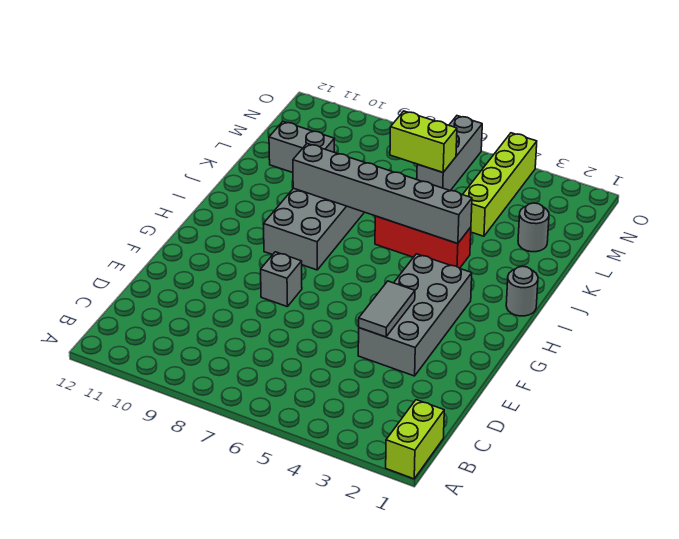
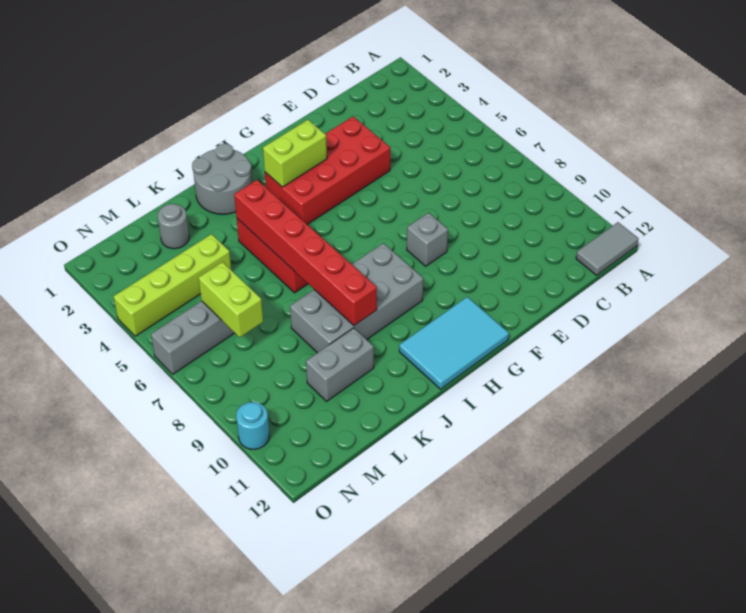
lime 1x2 brick [386,400,444,479] -> lime 1x2 brick moved to [263,120,327,187]
grey 2x4 brick [358,254,472,376] -> red 2x4 brick [265,116,390,225]
grey 1x2 tile [359,281,415,337] -> grey 1x2 tile moved to [576,222,638,275]
none -> cyan 2x3 tile [399,297,509,389]
grey 1x1 round brick [506,266,538,316] -> grey 2x2 round brick [192,144,252,214]
grey 1x6 brick [293,144,472,244] -> red 1x6 brick [234,180,377,326]
grey 1x2 brick [269,122,334,173] -> grey 1x2 brick turned to [306,328,374,401]
none -> cyan 1x1 round brick [236,402,269,449]

